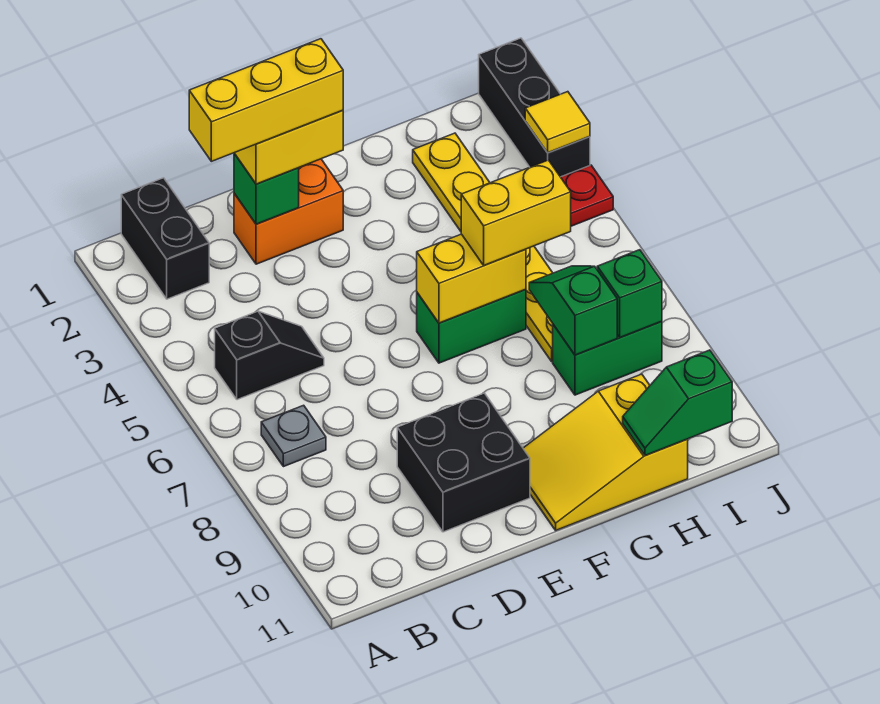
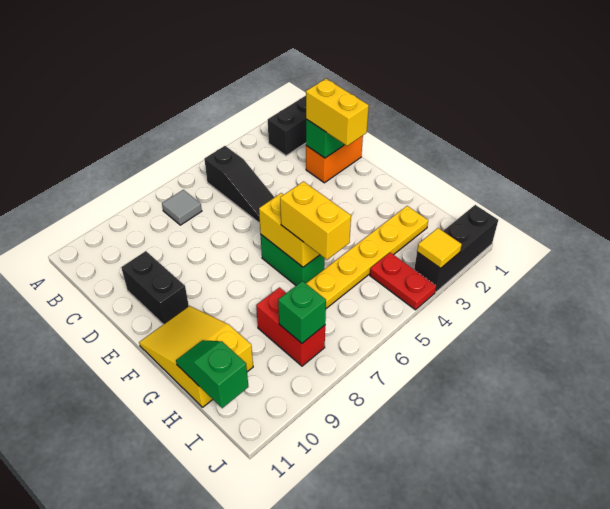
black 1x2 slope [215,311,324,400] -> black 1x3 slope [204,146,274,223]
grey 1x1 plate [261,405,326,467] -> grey 1x1 tile [162,190,202,225]
yellow 1x3 brick [189,39,343,161] -> none
orange 1x2 brick [234,159,343,264] -> orange 1x2 brick turned to [306,136,363,183]
black 2x2 brick [397,393,530,532] -> black 1x2 brick [121,251,189,325]
green 1x2 slope [529,266,617,355] -> none
green 1x2 brick [553,321,662,395] -> red 1x2 brick [256,287,325,366]

